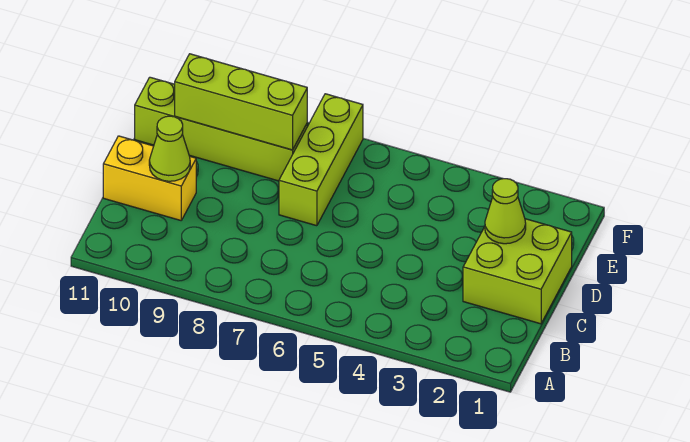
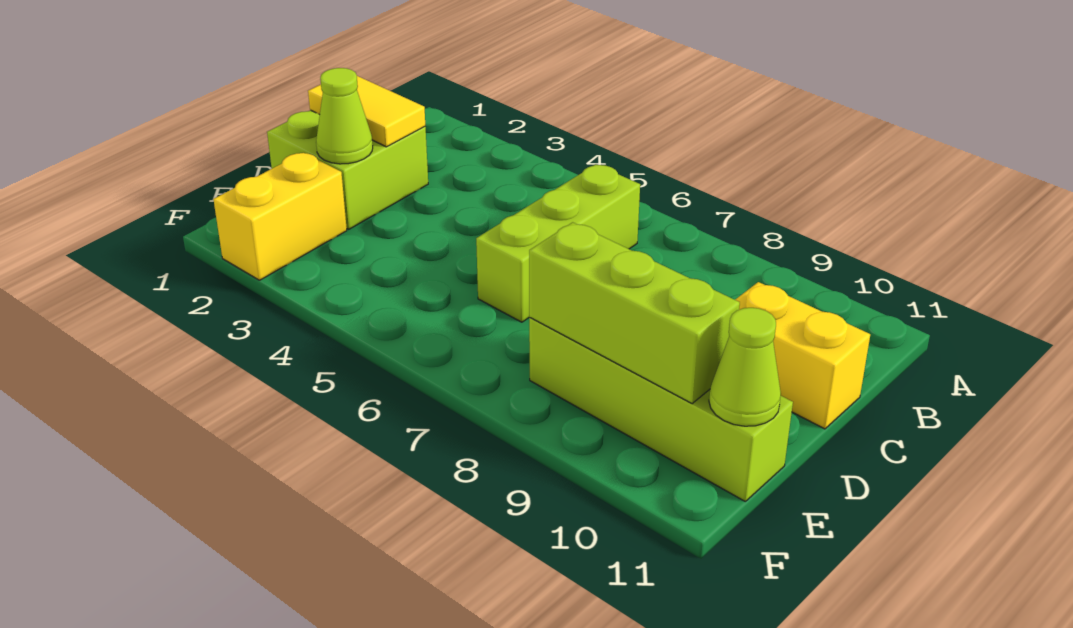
none -> yellow 1x2 tile [308,76,425,147]
lime 1x1 cone [149,116,190,181] -> lime 1x1 cone moved to [709,308,781,426]
lime 1x3 brick [279,94,363,226] -> lime 1x3 brick moved to [476,164,640,322]
none -> yellow 1x2 brick [213,153,347,280]

